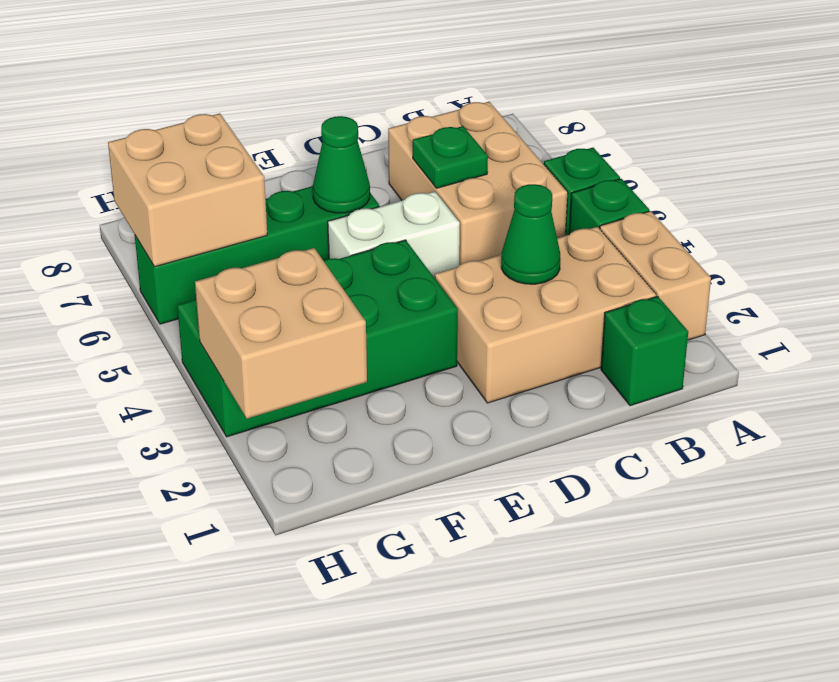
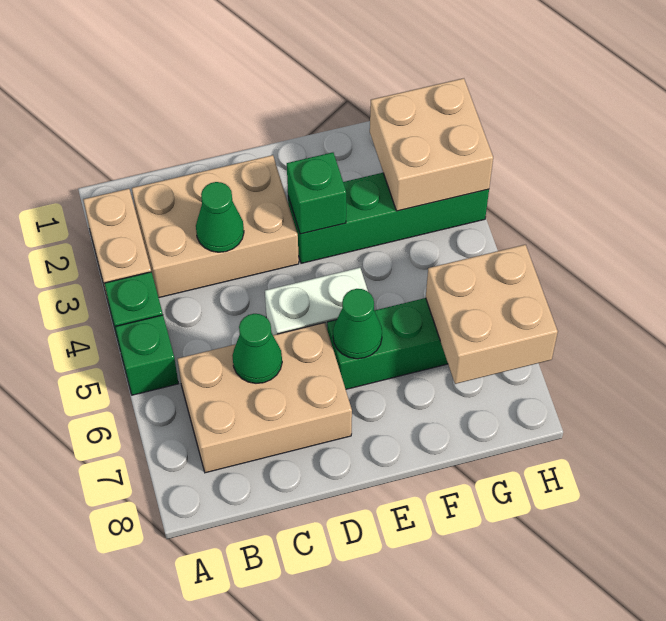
green 1x1 brick [601,296,688,406] -> green 1x1 brick moved to [287,152,346,234]
tan 2x3 brick [388,102,568,265] -> tan 2x3 brick turned to [177,323,352,473]
green 1x1 plate [413,126,488,188] -> green 1x1 cone [232,314,282,383]
green 2x4 brick [177,240,458,437] -> green 1x4 brick [288,173,489,263]

